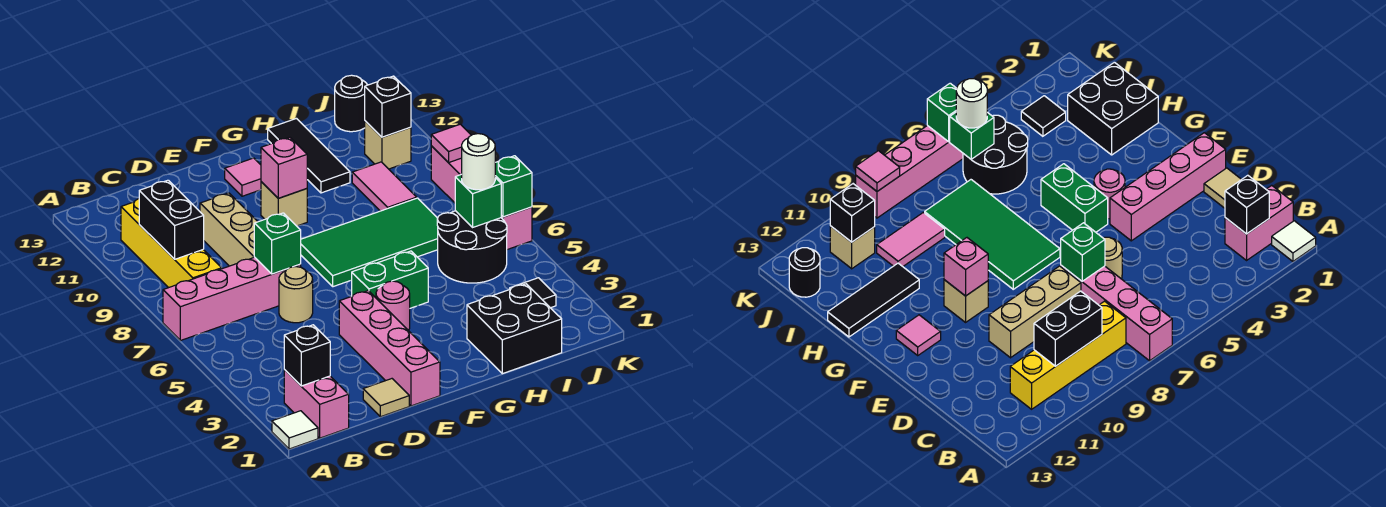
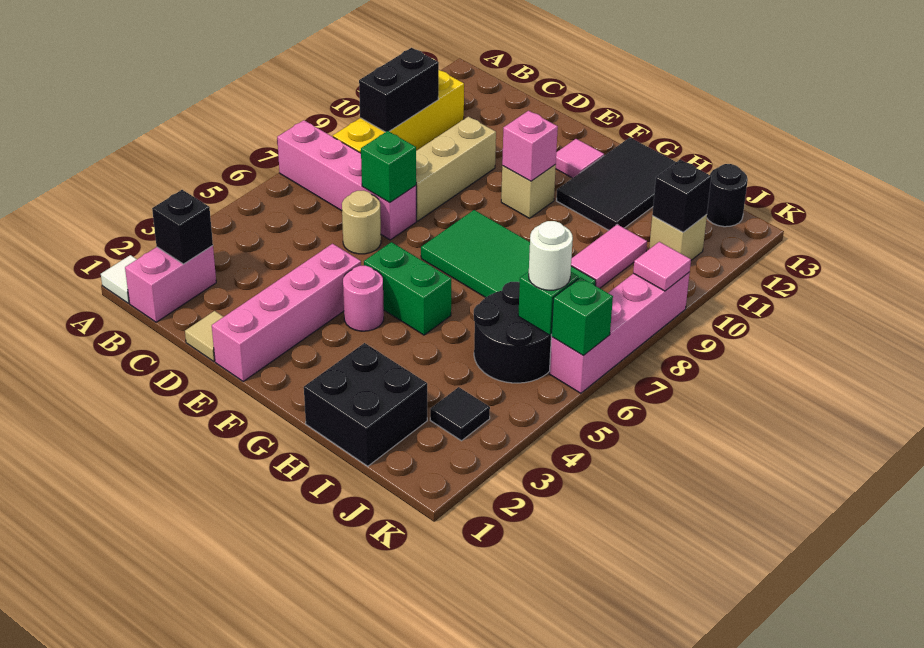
black 1x3 tile [268,119,350,193] -> black 2x3 tile [557,138,676,230]

